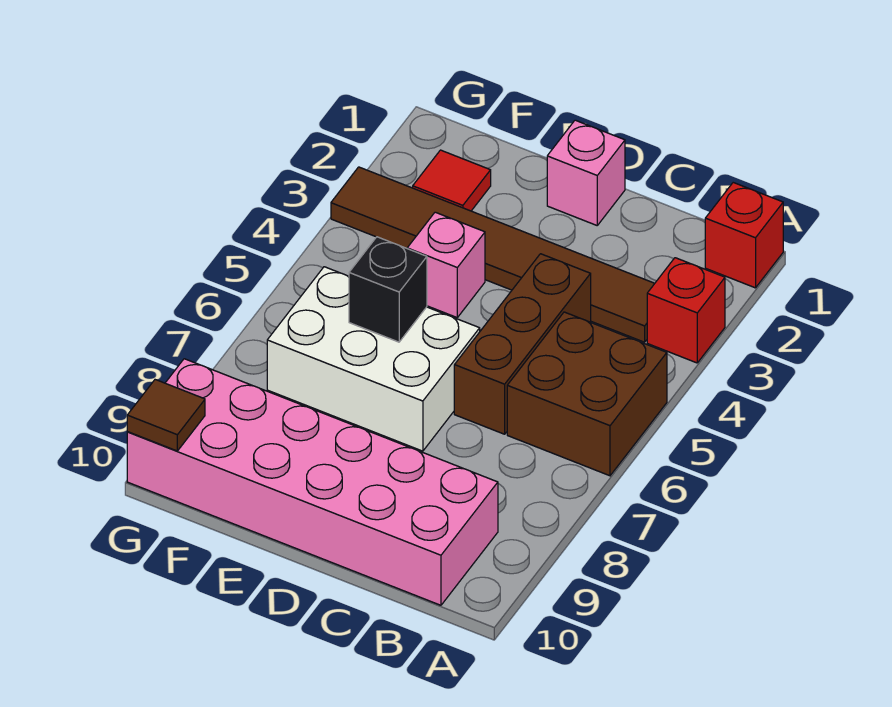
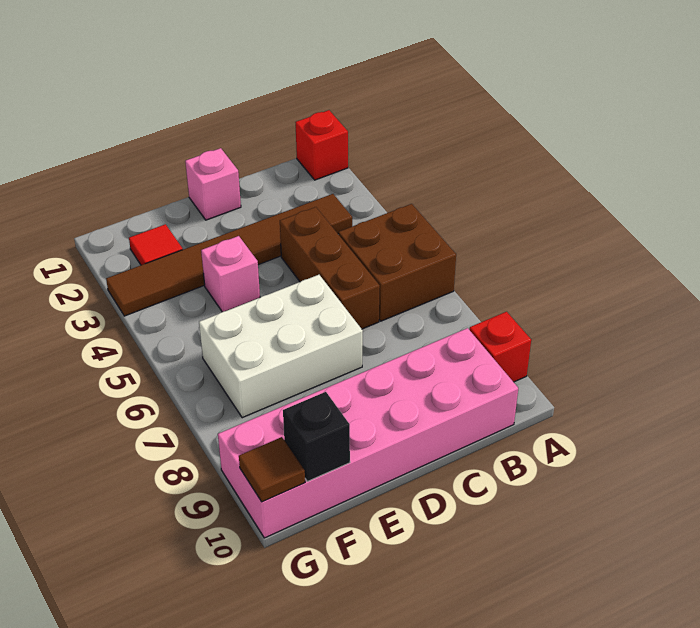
red 1x1 brick [647,258,725,363] -> red 1x1 brick moved to [469,312,531,382]
black 1x1 brick [349,237,427,342] -> black 1x1 brick moved to [283,392,350,481]

